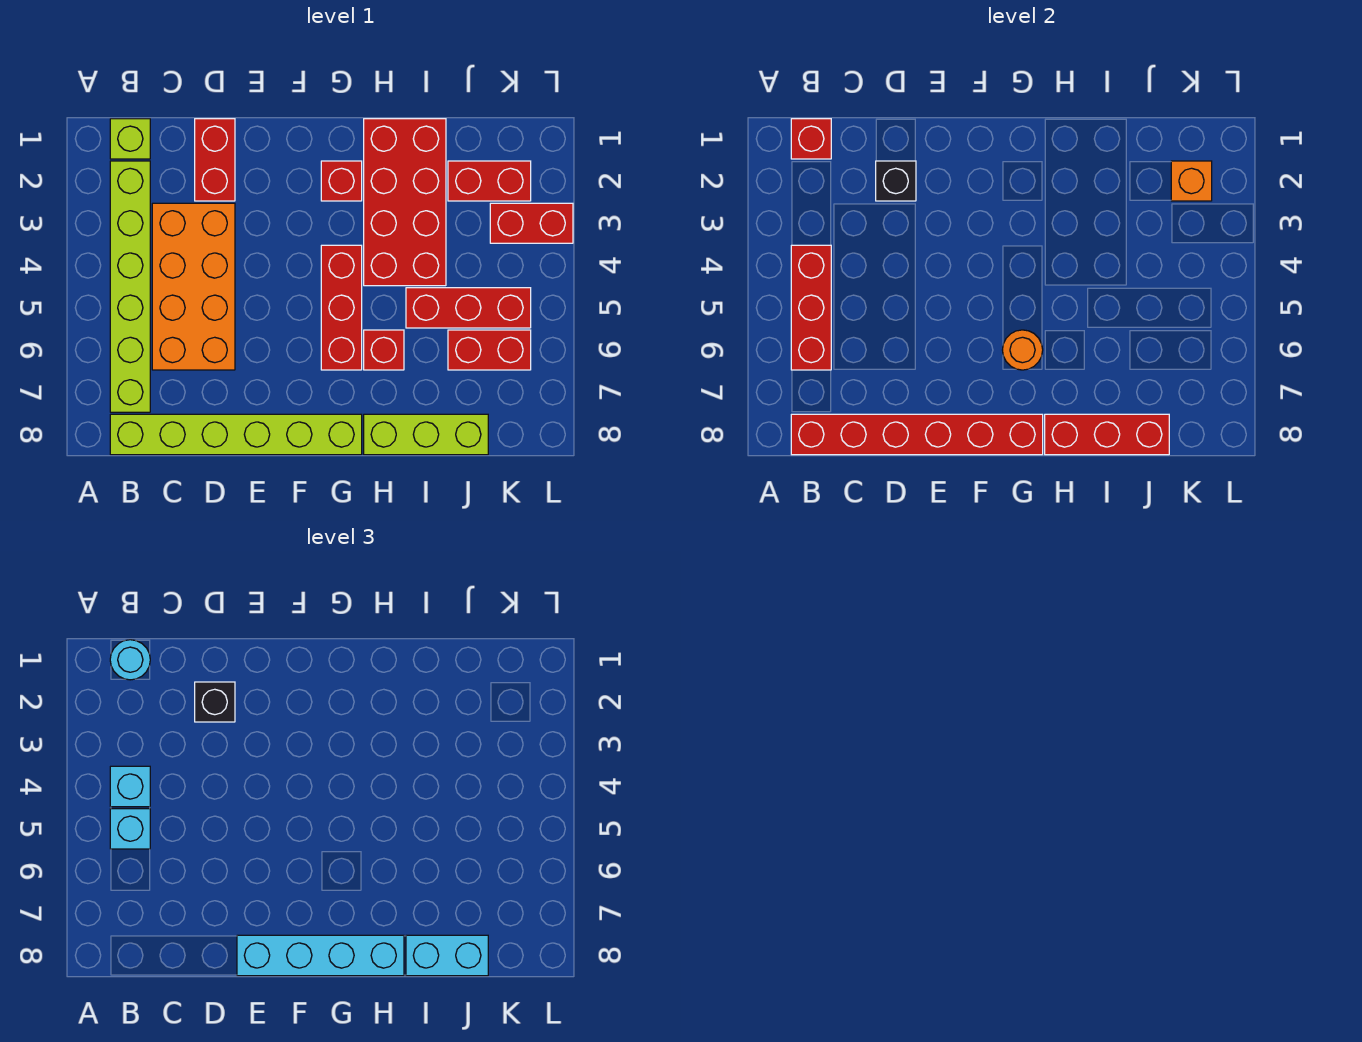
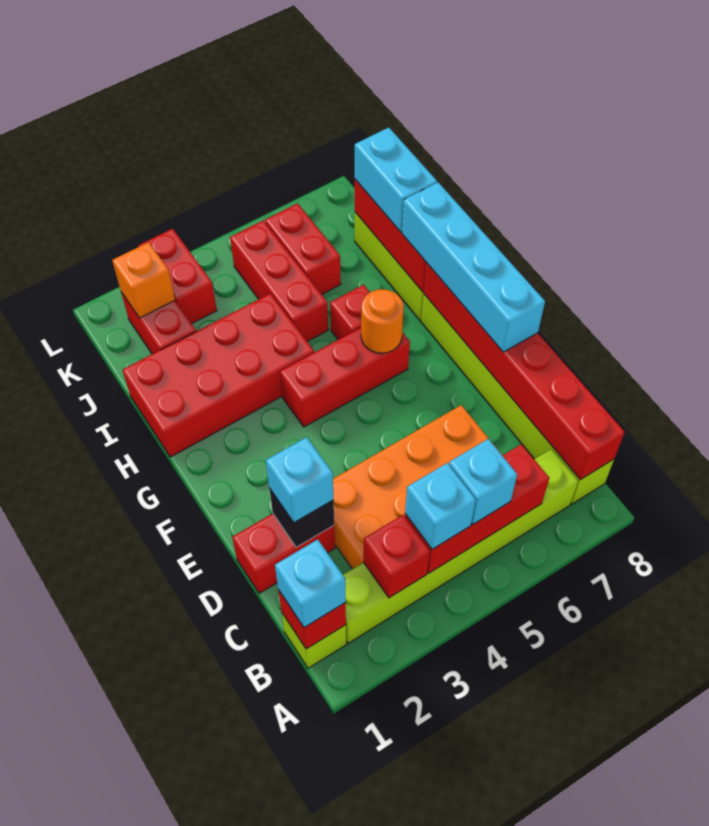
cyan 1x1 round brick [110,640,150,680] -> cyan 1x1 brick [275,539,346,628]
black 1x1 brick [195,682,235,722] -> cyan 1x1 brick [266,437,334,523]
red 1x1 brick [321,161,362,201] -> red 1x1 brick moved to [363,515,430,598]

